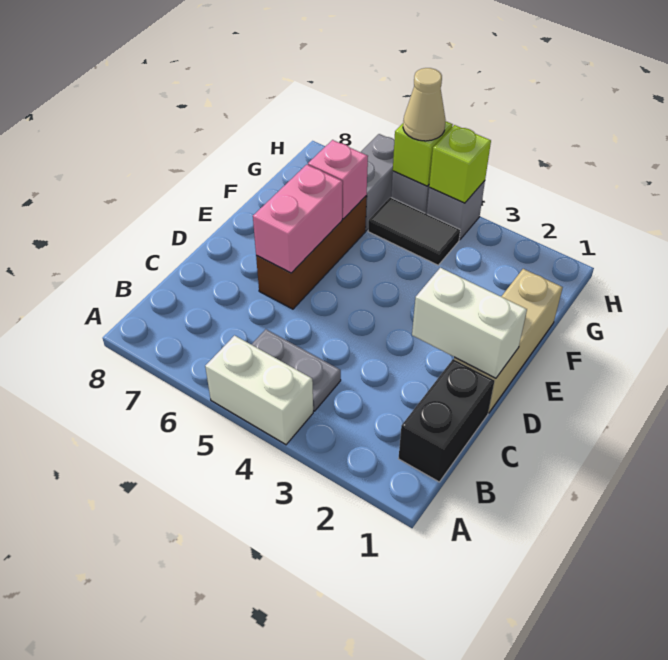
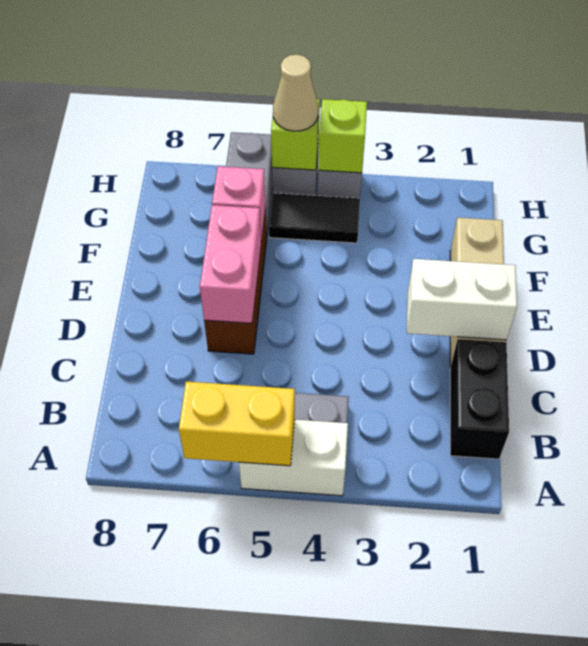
none -> yellow 1x2 brick [179,382,295,466]

